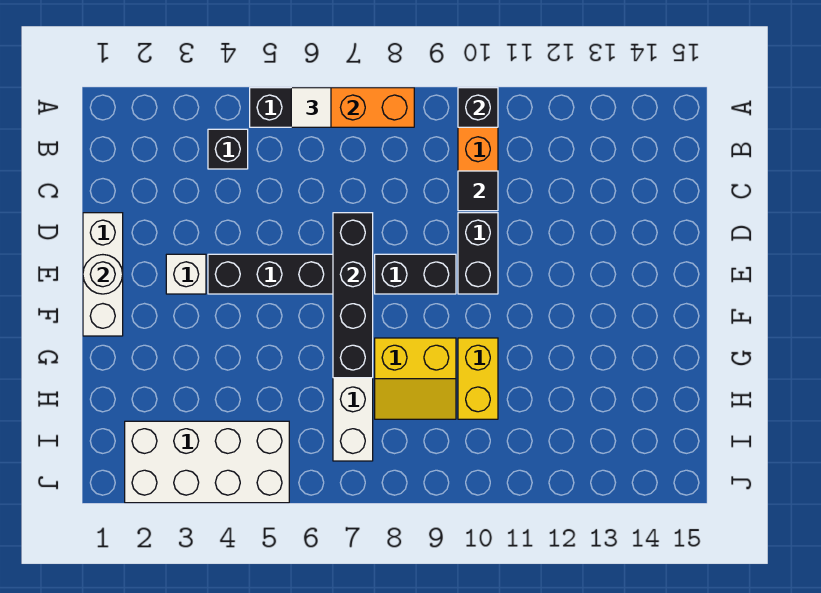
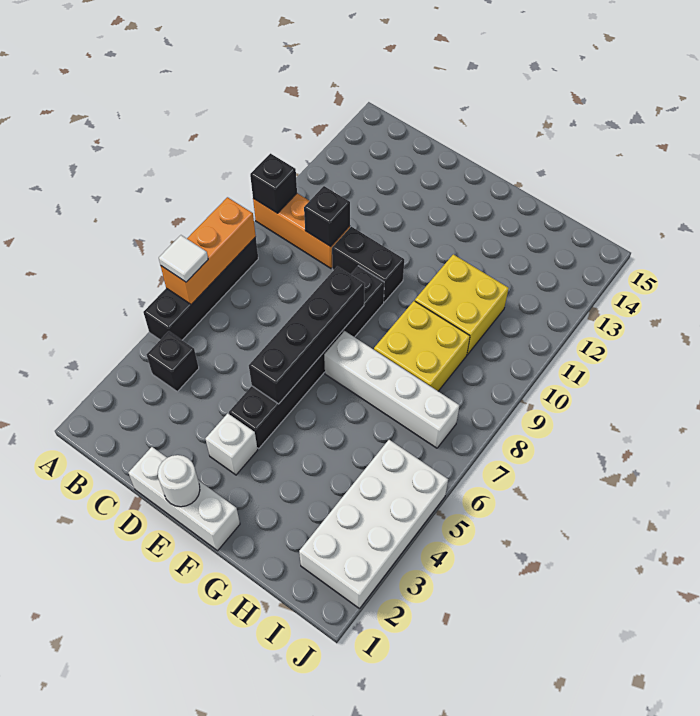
black 1x1 tile [458,171,498,211] -> black 1x1 brick [304,186,350,247]
black 1x4 brick [333,213,373,378] -> black 1x4 brick turned to [249,266,365,404]
yellow 2x2 slope [375,338,456,419] -> yellow 2x2 brick [374,301,470,391]
yellow 1x2 brick [458,338,498,419] -> yellow 2x2 brick [415,254,509,355]

